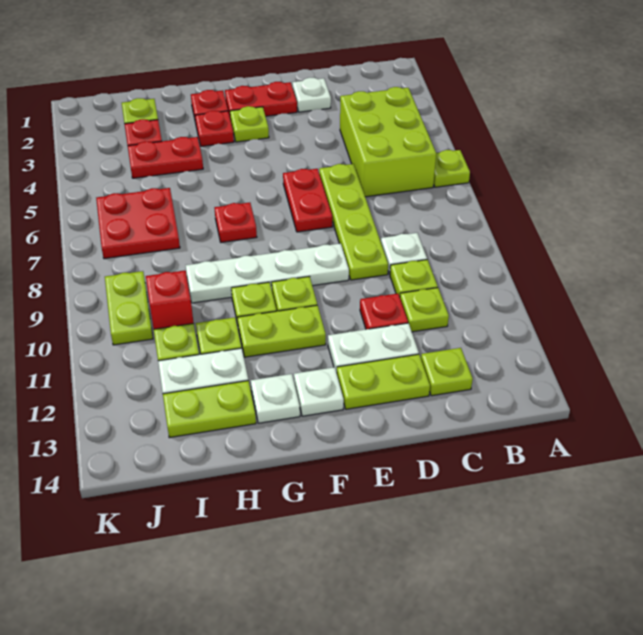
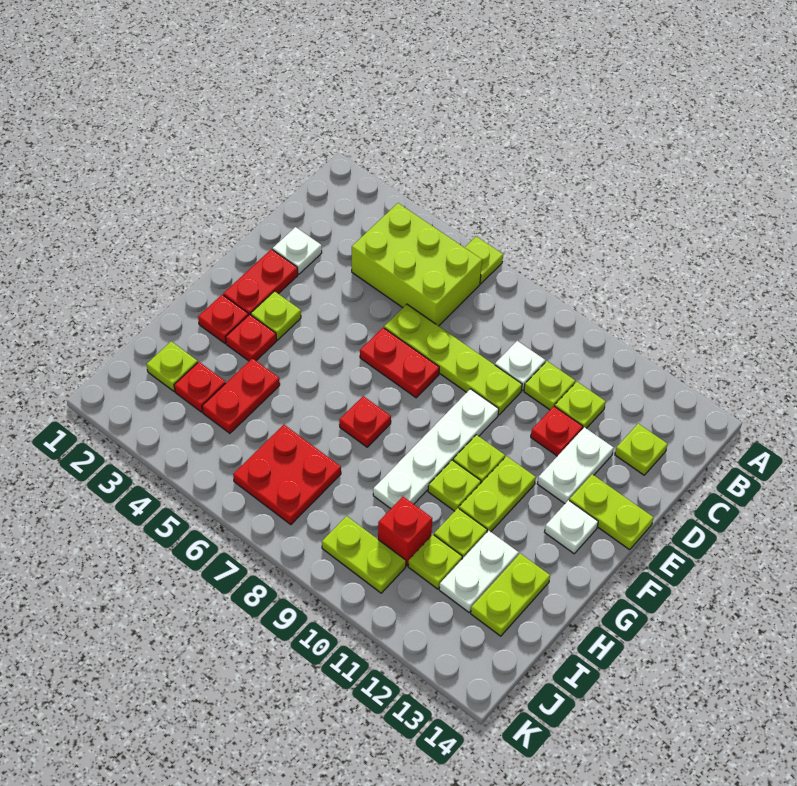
lime 1x2 plate [337,354,430,409] -> lime 1x2 plate turned to [569,474,654,550]
white 1x1 plate [251,374,300,423] -> none

